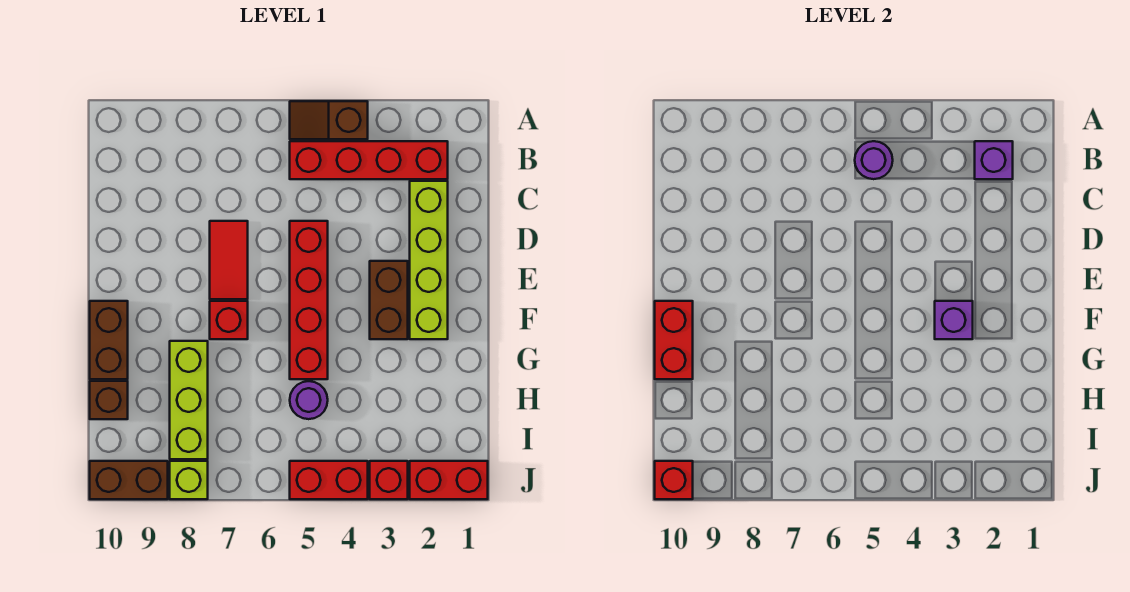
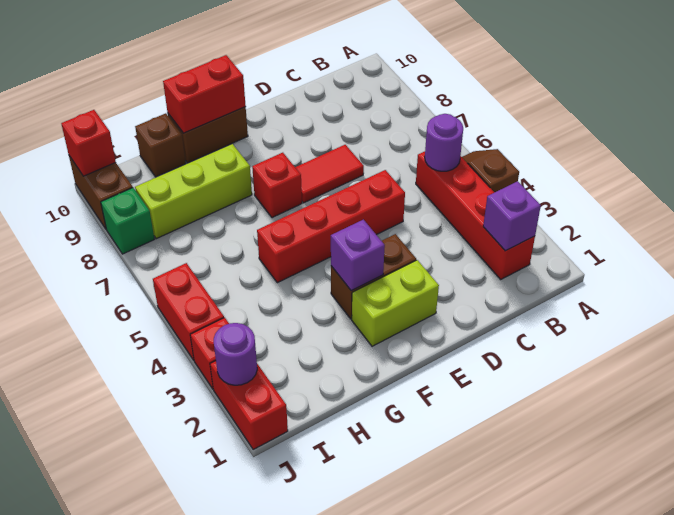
lime 1x4 brick [410,181,448,339] -> lime 1x2 brick [352,260,439,346]
purple 1x1 round brick [290,381,328,419] -> purple 1x1 round brick moved to [214,323,257,385]
lime 1x1 brick [170,461,208,499] -> green 1x1 brick [101,188,154,254]

